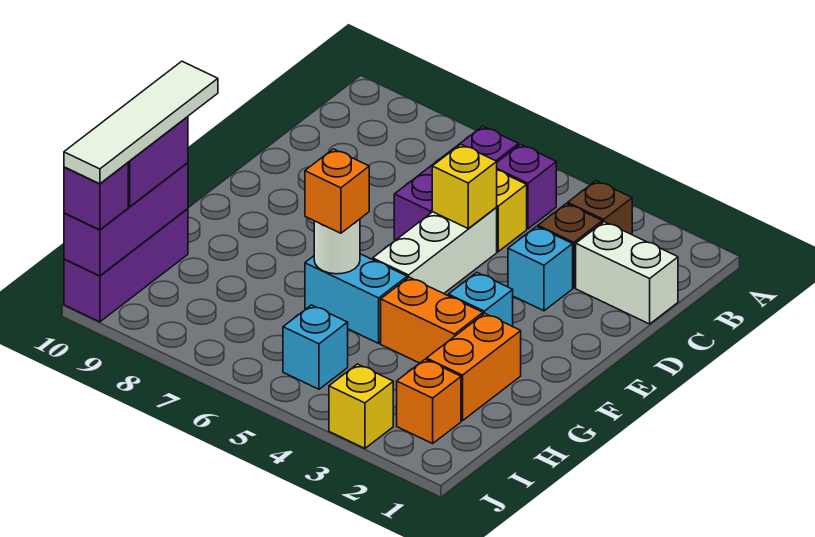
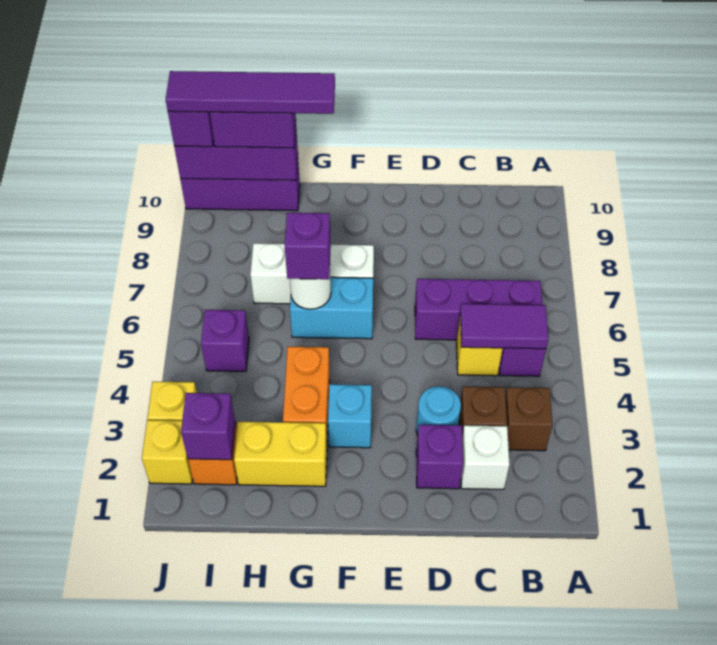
none -> purple 1x2 tile [460,304,548,349]
white 1x2 brick [576,222,678,324] -> white 1x1 brick [461,425,510,489]
none -> purple 1x1 brick [416,425,463,489]
cyan 1x1 brick [508,227,573,311] -> cyan 1x1 round brick [416,386,461,436]
white 1x3 brick [373,208,497,294] -> white 1x3 brick moved to [250,243,374,304]
yellow 1x1 brick [432,144,497,228] -> yellow 1x1 brick moved to [142,420,193,484]
orange 1x2 brick [426,313,521,421] -> yellow 1x2 brick [234,422,327,486]
cyan 1x2 brick [305,254,407,343] -> cyan 1x2 brick turned to [290,277,373,339]
orange 1x1 brick [305,149,369,233] -> purple 1x1 brick [285,213,331,279]
white 1x4 tile [64,61,218,184] -> purple 1x4 tile [166,71,335,114]
none -> purple 1x1 brick [181,393,235,460]
cyan 1x1 brick [283,305,348,389] -> purple 1x1 brick [201,310,249,371]

